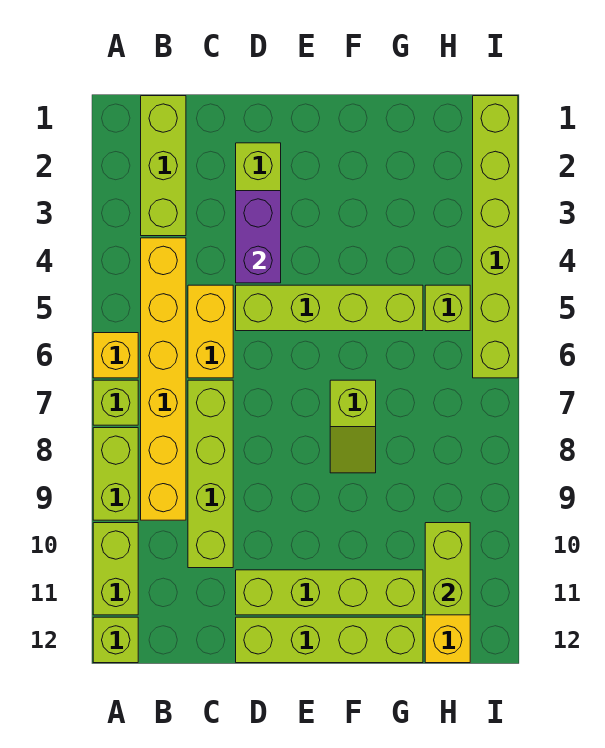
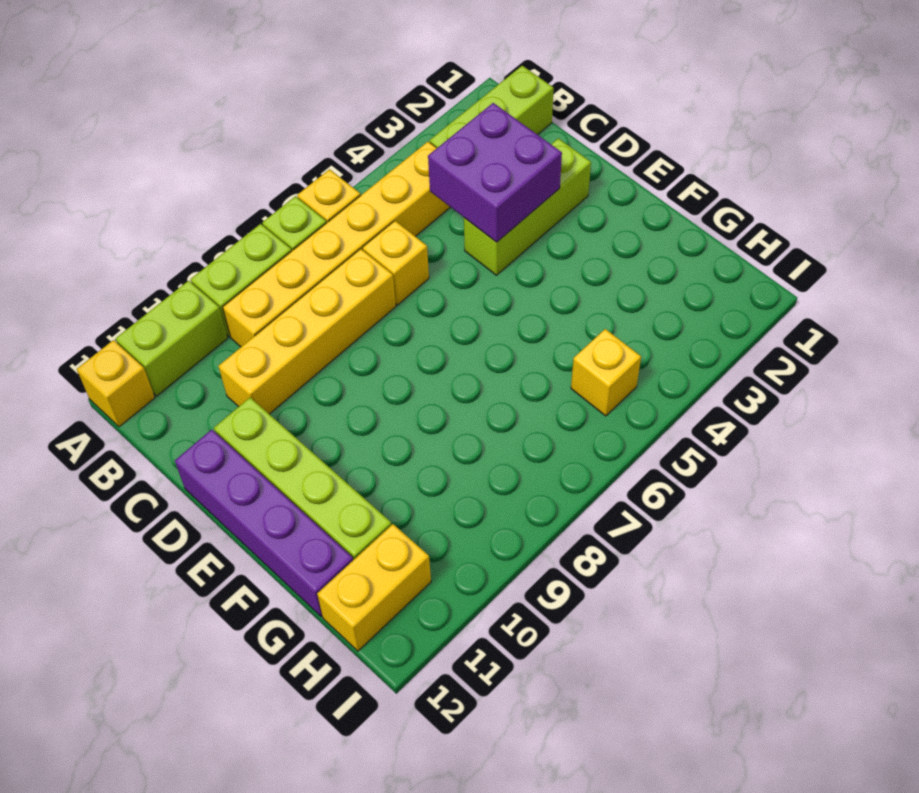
lime 1x1 brick [93,617,138,663] -> yellow 1x1 brick [77,340,155,427]
yellow 1x2 brick [188,285,233,378] -> yellow 1x1 brick [363,221,429,305]
lime 1x4 brick [188,380,233,568] -> yellow 1x4 brick [218,249,396,414]
purple 1x2 brick [236,191,281,283] -> purple 2x2 brick [428,103,562,242]
lime 1x4 brick [236,285,423,331] -> none
lime 1x4 brick [236,617,423,663] -> purple 1x4 brick [175,430,353,617]
lime 1x2 slope [330,380,376,473] -> none
lime 1x1 brick [425,285,470,331] -> yellow 1x1 brick [571,329,641,416]
lime 1x2 brick [425,523,470,615] -> none
lime 1x6 brick [473,96,518,378] -> none

